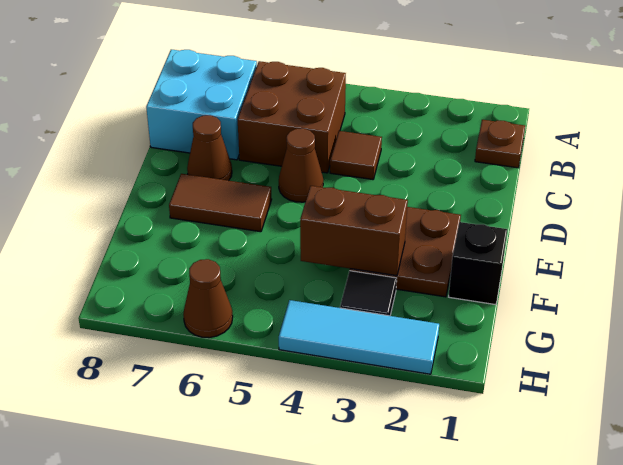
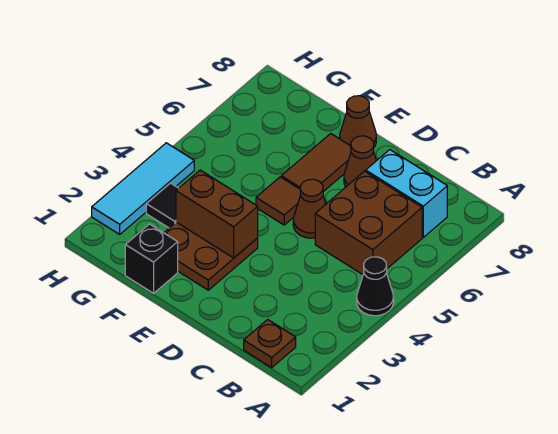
none -> black 1x1 cone [357,257,394,316]
cyan 2x2 brick [146,49,257,160] -> cyan 1x2 brick [366,150,447,237]
brown 1x1 tile [330,131,382,180] -> brown 1x1 tile moved to [256,177,301,225]
brown 1x2 brick [300,186,408,276] -> brown 1x2 brick turned to [176,170,258,258]
brown 1x1 cone [183,259,233,338] -> brown 1x1 cone moved to [340,96,376,147]

